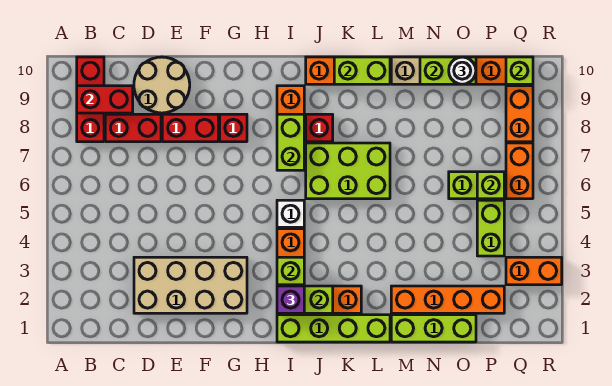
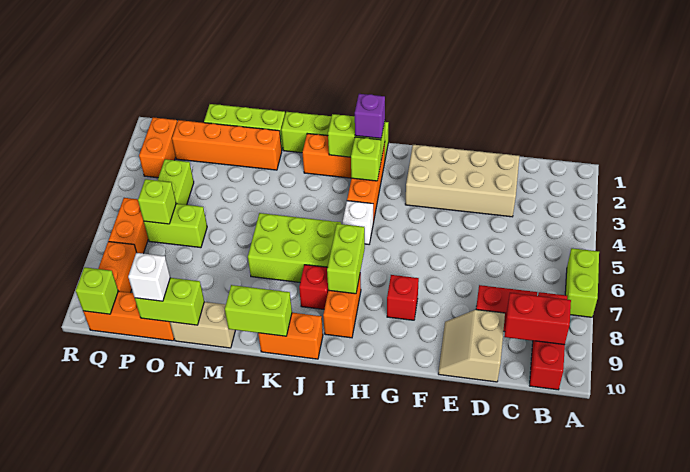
none -> lime 1x2 brick [565,248,599,317]
tan 2x2 round brick [134,57,190,113] -> tan 2x2 slope [438,310,505,382]
red 1x2 brick [162,114,218,142] -> none
white 1x1 round brick [449,57,476,84] -> white 1x1 brick [128,253,170,301]
orange 1x2 brick [506,257,562,285] -> orange 1x2 brick turned to [139,117,177,178]

